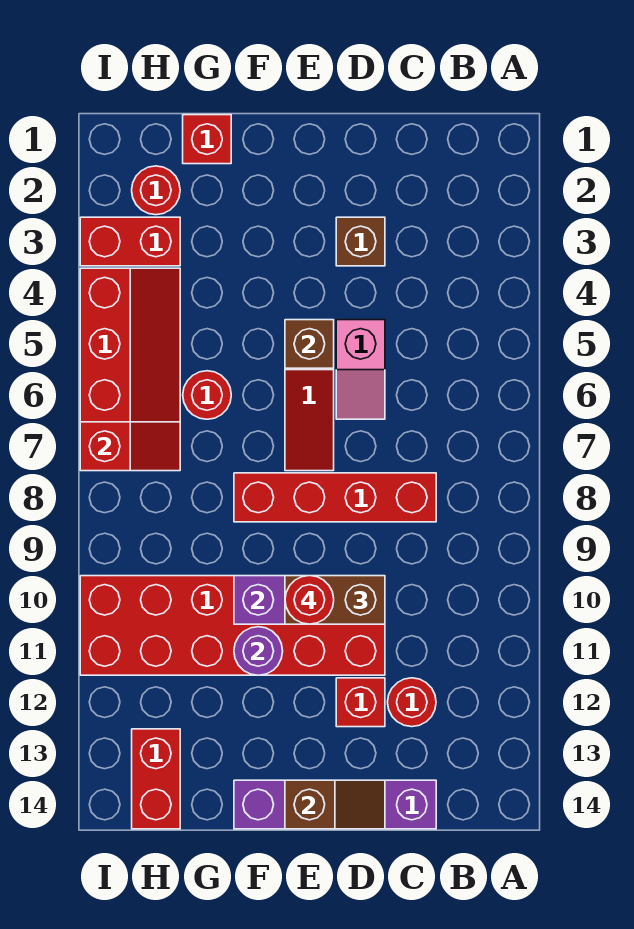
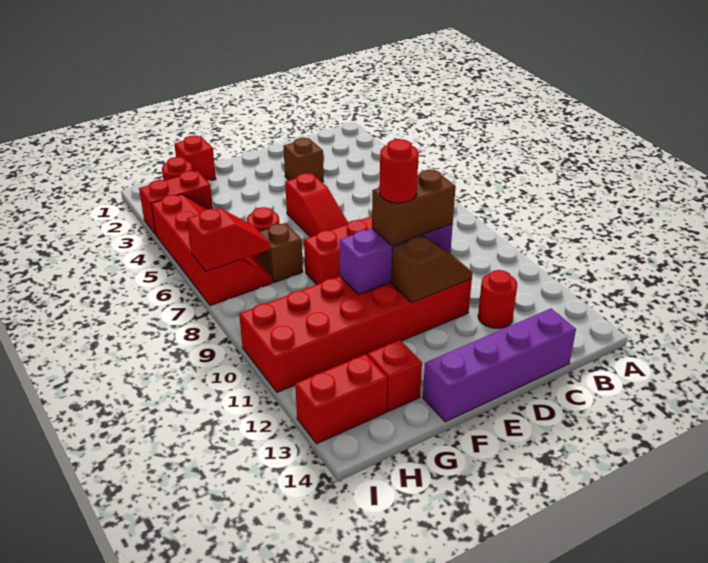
pink 1x2 slope [336,320,385,419] -> none
red 1x1 brick [336,678,385,727] -> red 1x1 brick moved to [368,340,422,412]
brown 1x2 slope [285,780,385,829] -> brown 1x2 slope moved to [391,236,472,302]
brown 1x1 brick [285,320,334,368] -> brown 1x1 brick moved to [258,223,303,283]
purple 1x1 round brick [234,627,283,675] -> none
red 1x2 brick [132,729,180,829] -> red 1x2 brick turned to [295,354,387,444]

